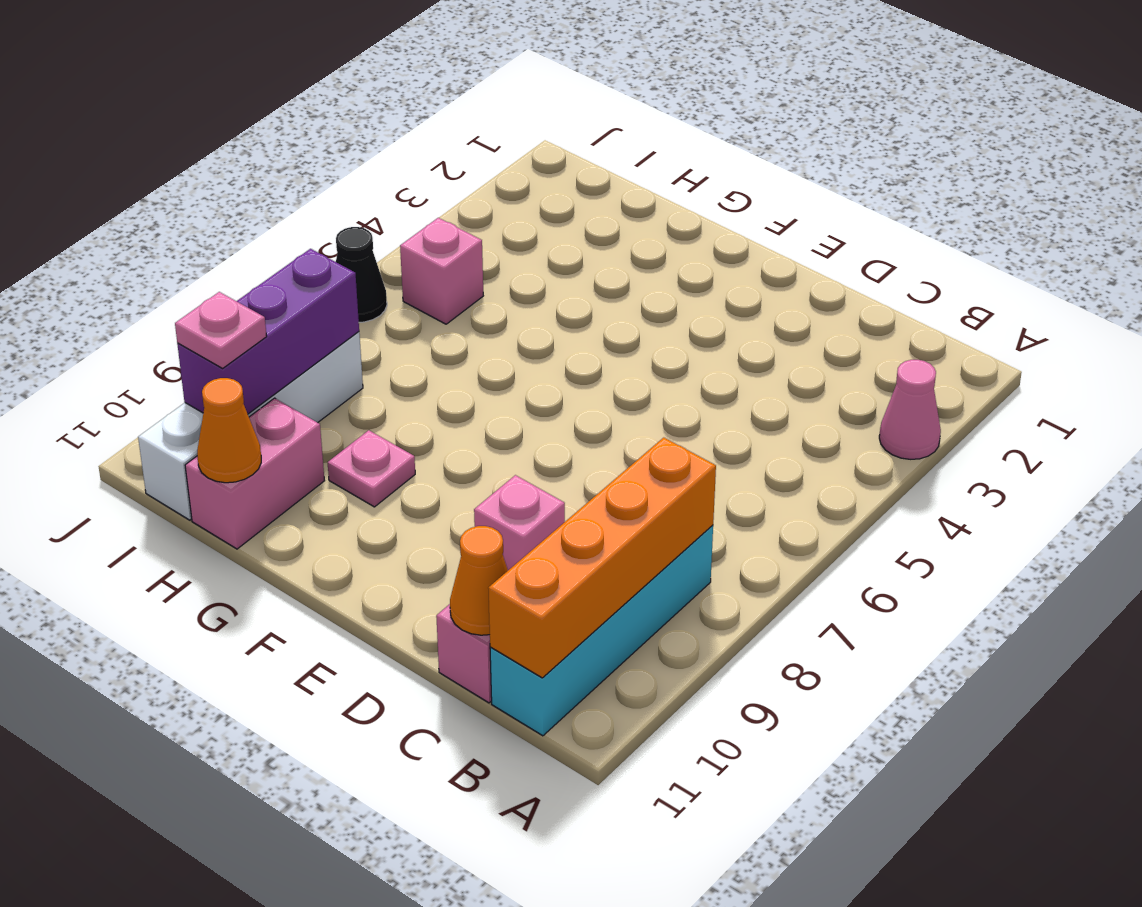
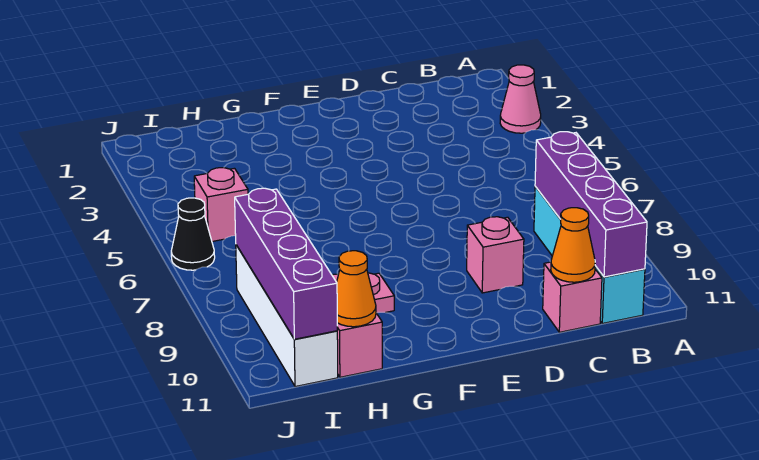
orange 1x4 brick [488,438,716,678] -> purple 1x4 brick [535,132,647,277]
purple 1x3 brick [177,249,359,414] -> purple 1x4 brick [235,188,337,339]
pink 1x1 plate [175,292,267,368] -> none

